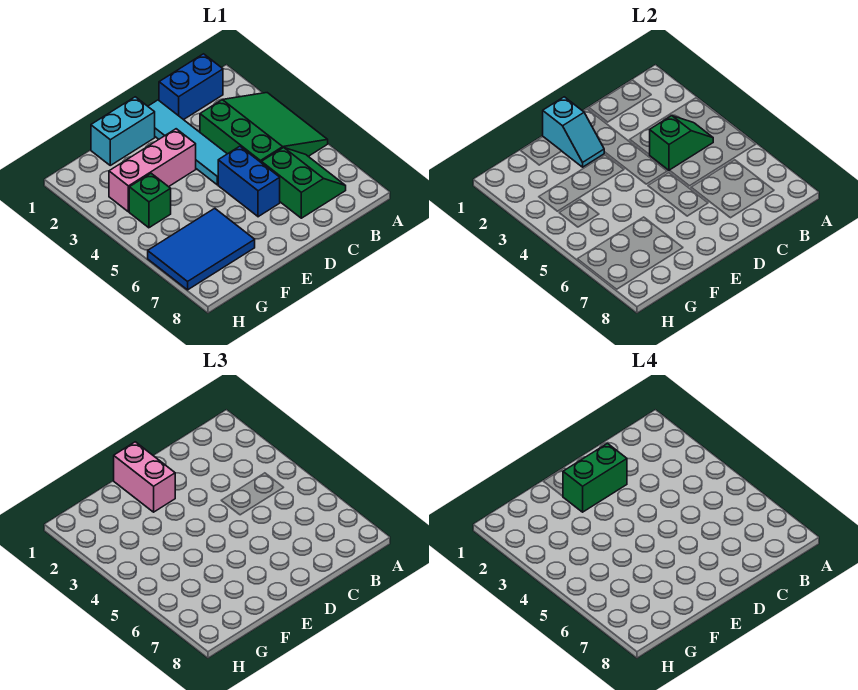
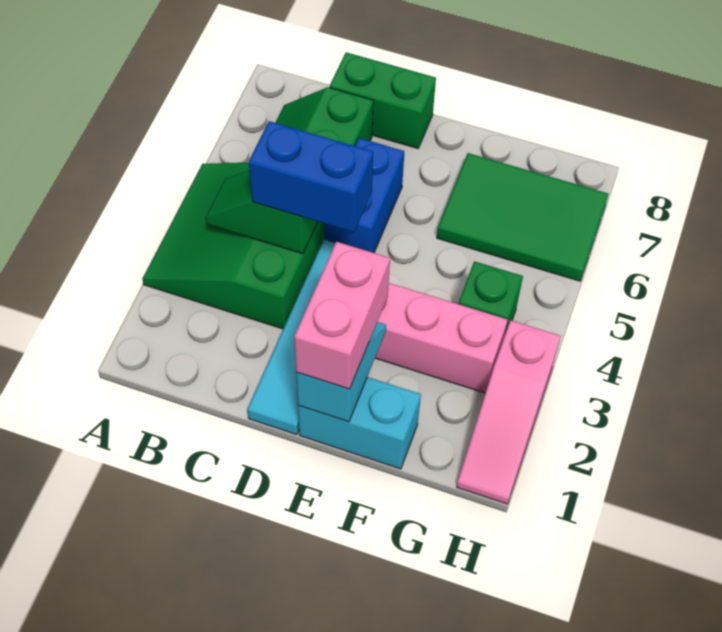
blue 1x2 brick [159,54,223,120] -> blue 1x2 brick moved to [249,121,373,232]
green 1x2 brick [563,444,627,512] -> green 1x2 brick moved to [330,52,436,148]
blue 2x3 tile [148,208,255,290] -> green 2x3 tile [437,153,608,281]
none -> pink 1x3 slope [457,320,561,504]

